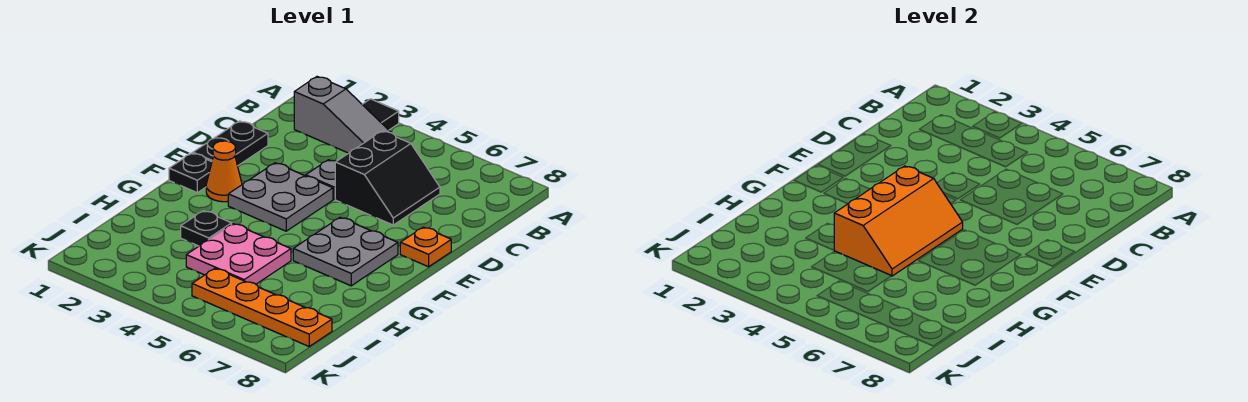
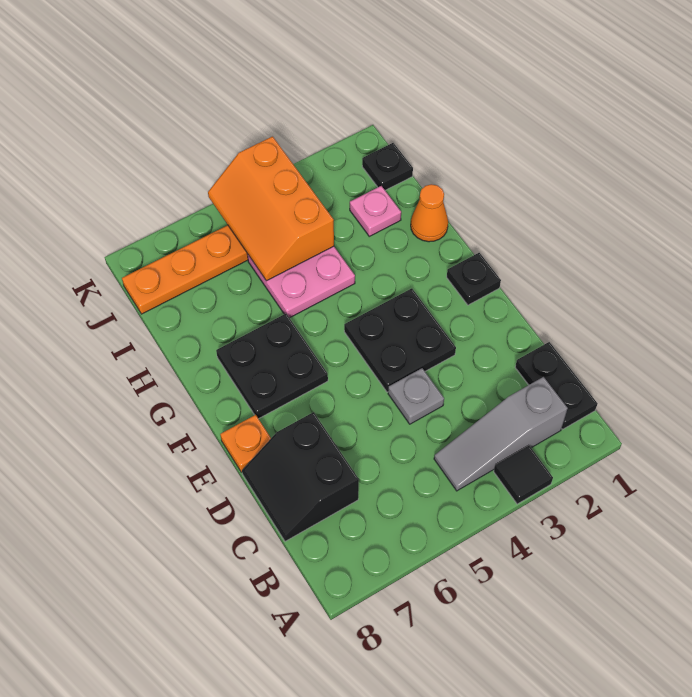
black 2x2 slope [335,131,440,225] -> black 2x2 slope moved to [242,412,359,541]
black 1x2 plate [193,121,268,166] -> black 1x2 plate moved to [515,342,598,429]
grey 2x2 plate [228,163,333,231] -> black 2x2 plate [344,288,456,392]
orange 1x1 cone [206,141,242,202] -> orange 1x1 cone moved to [411,184,448,242]
orange 2x3 slope [834,166,963,276] -> orange 2x3 slope moved to [208,137,334,281]
grey 2x2 plate [293,217,398,286] -> black 2x2 plate [216,314,328,419]
black 1x1 plate [181,211,232,246] -> black 1x1 plate moved to [362,143,413,190]
none -> pink 1x1 plate [350,186,401,236]

